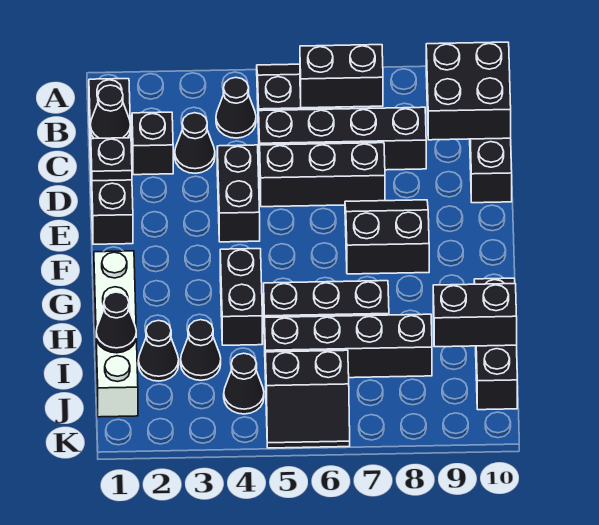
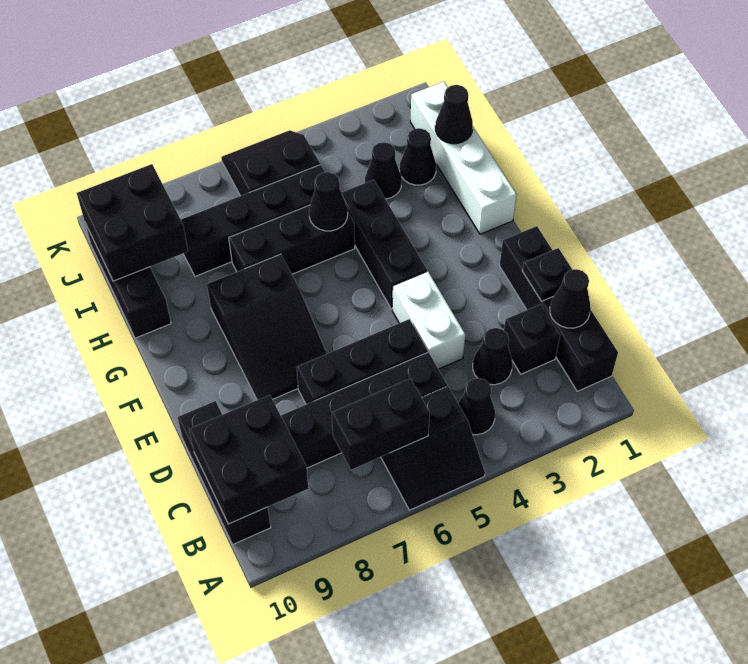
black 1x2 brick [217,145,260,242] -> white 1x2 brick [392,271,465,369]
black 2x2 slope [345,200,429,274] -> black 2x3 slope [207,254,327,400]
black 1x2 brick [220,249,262,345] -> black 1x3 brick [341,180,427,309]
black 1x2 brick [433,284,517,347] -> black 2x2 brick [77,164,188,281]
black 1x1 cone [224,353,264,414] -> black 1x1 cone moved to [309,172,348,231]

